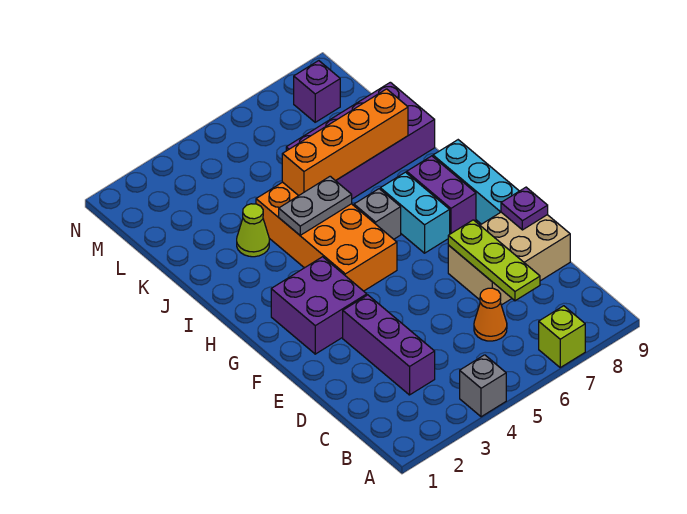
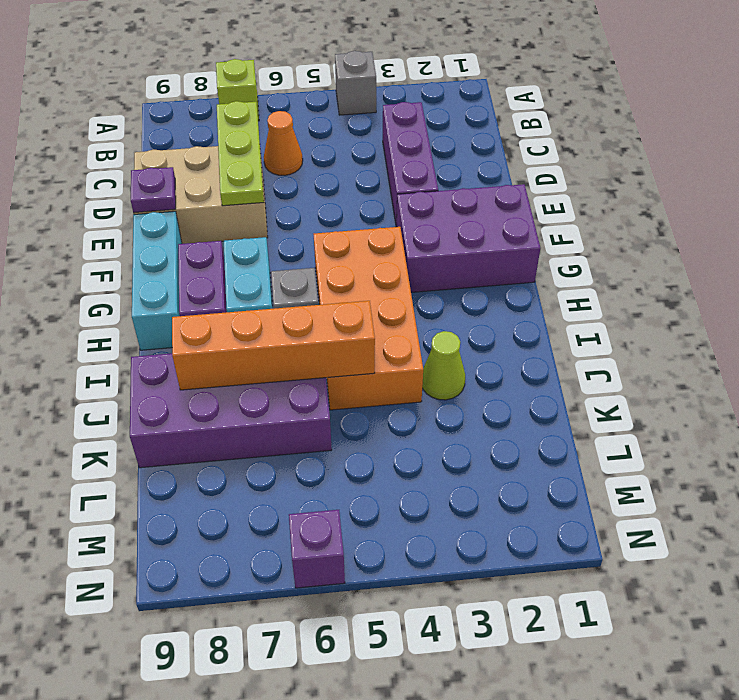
purple 2x2 brick [271,257,367,354] -> purple 2x3 brick [397,184,540,292]
grey 1x2 plate [279,176,352,235] -> none
purple 1x1 brick [294,61,340,122] -> purple 1x1 brick moved to [289,510,345,588]

